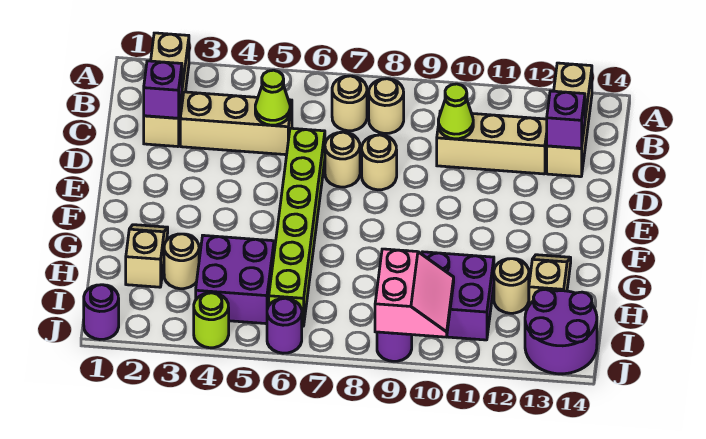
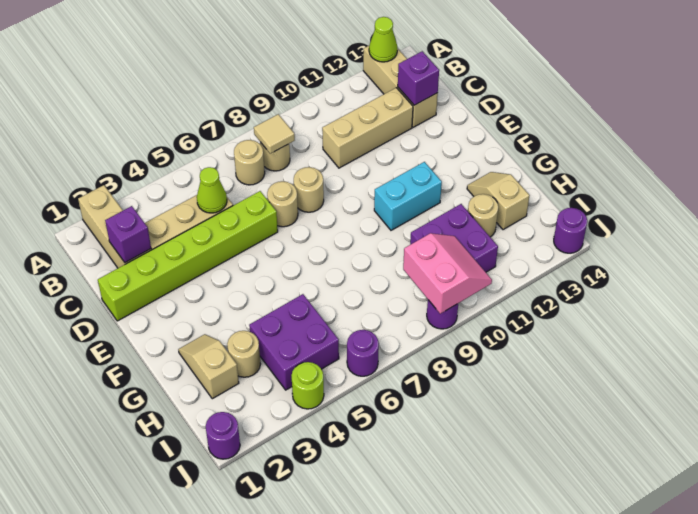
none -> tan 1x1 tile [254,114,295,154]
lime 1x1 cone [438,84,473,139] -> lime 1x1 cone moved to [369,17,398,62]
lime 1x6 brick [269,128,325,326] -> lime 1x6 brick turned to [98,191,278,321]
none -> cyan 1x2 brick [374,162,442,230]
purple 2x2 round brick [525,289,597,374] -> purple 1x1 round brick [554,208,587,253]

